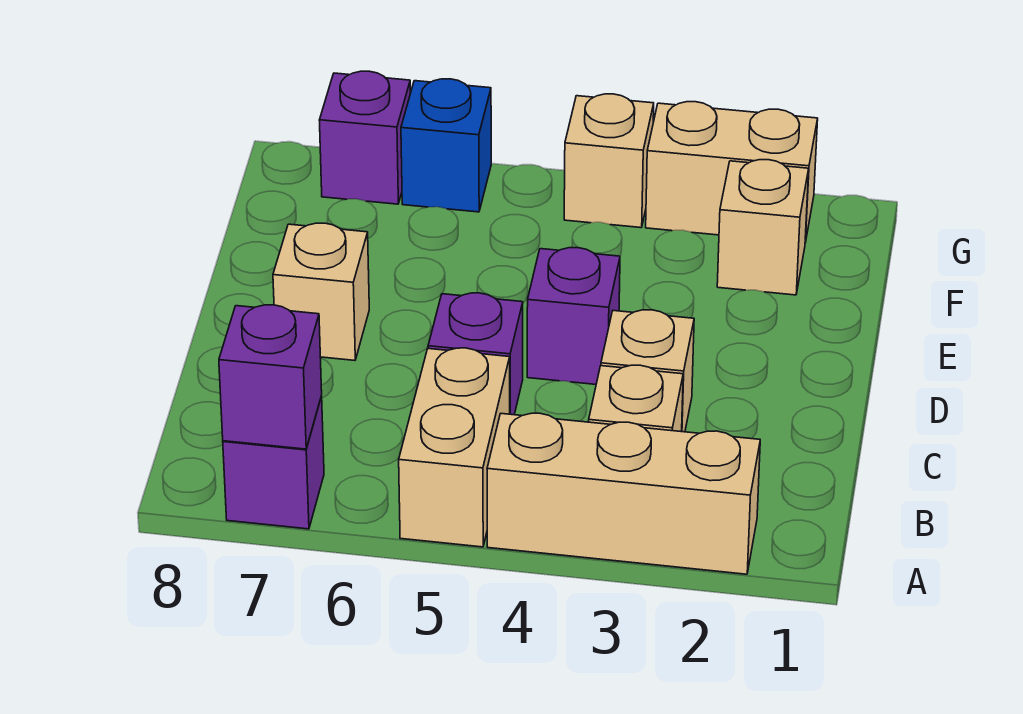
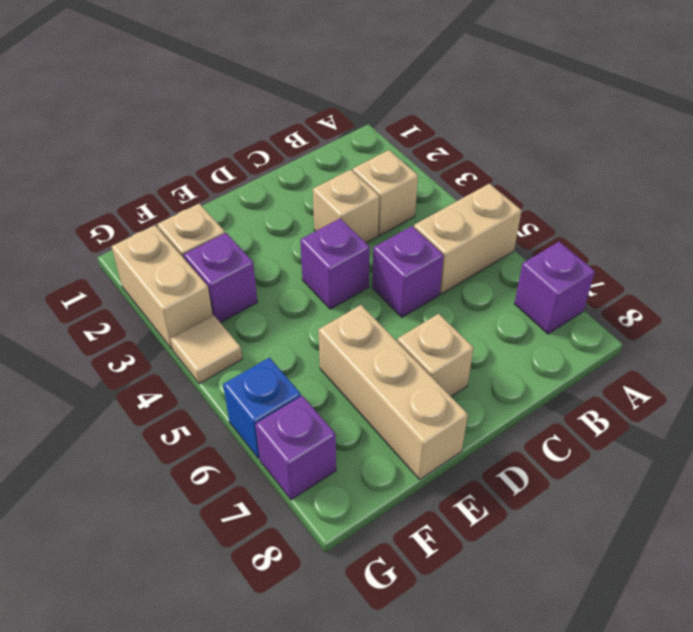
tan 1x3 brick [487,413,760,574] -> tan 1x3 brick moved to [319,305,468,479]
purple 1x1 brick [219,305,322,449] -> purple 1x1 brick moved to [184,233,258,323]
tan 1x1 brick [564,94,654,228] -> tan 1x1 tile [170,315,242,384]

